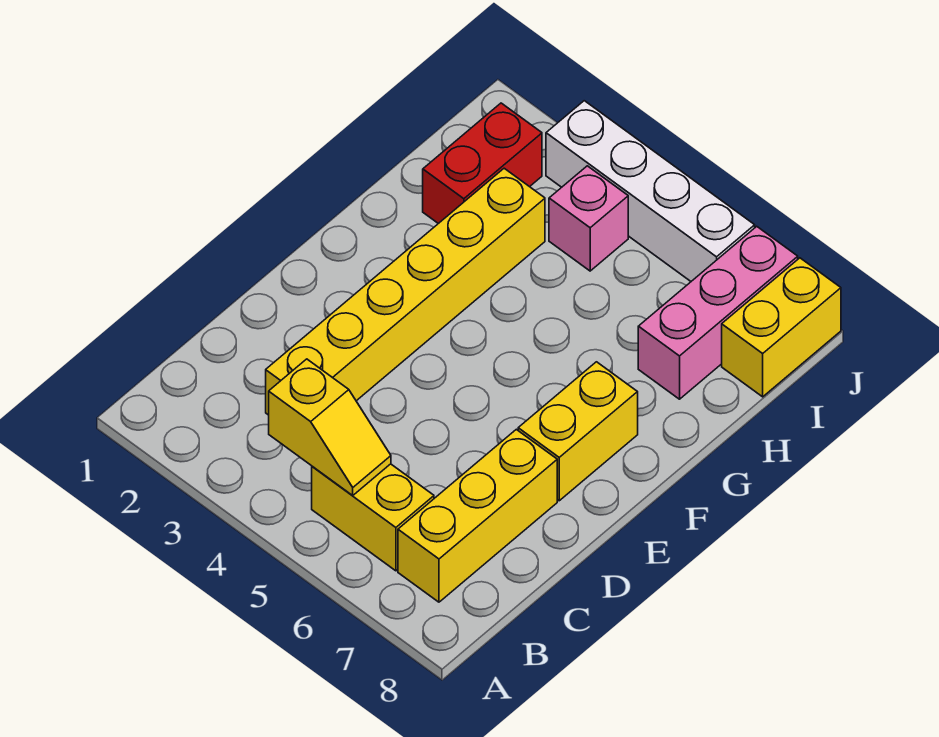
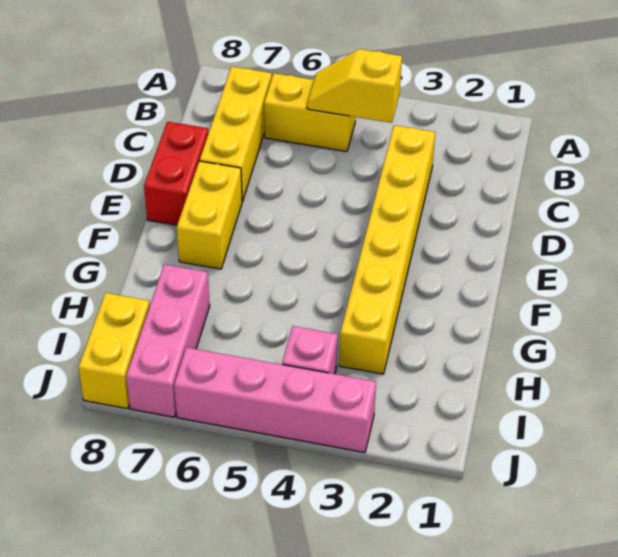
red 1x2 brick [423,103,542,224] -> red 1x2 brick moved to [144,122,208,225]
white 1x4 brick [546,101,755,281] -> pink 1x4 brick [174,347,376,453]

